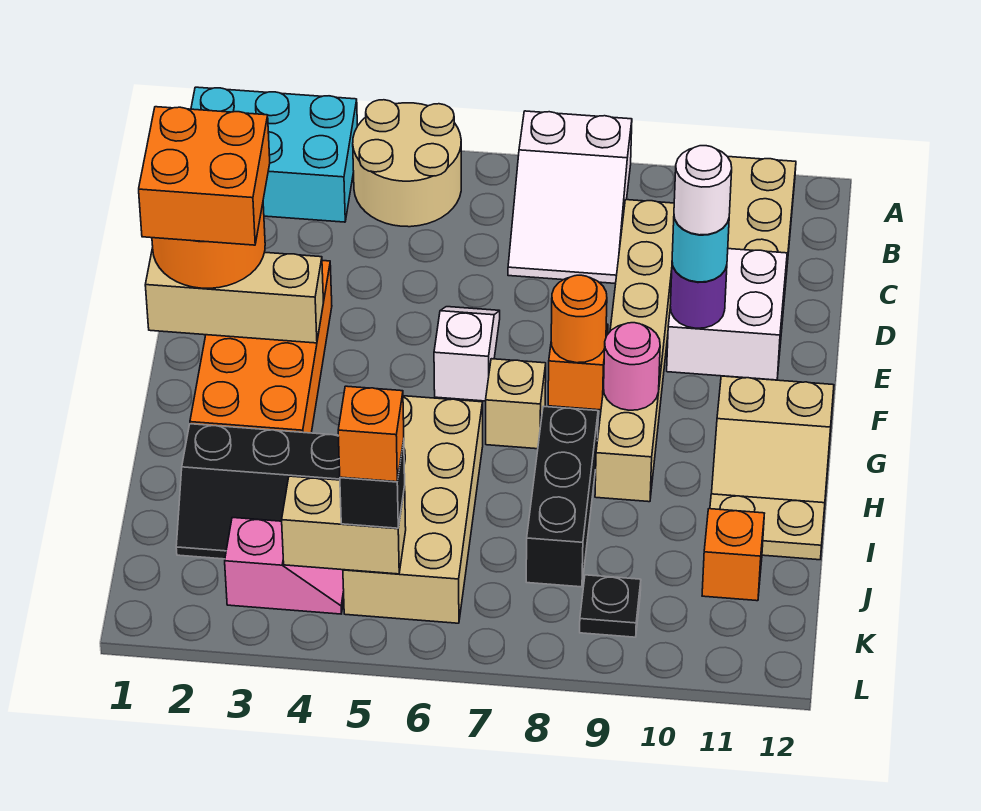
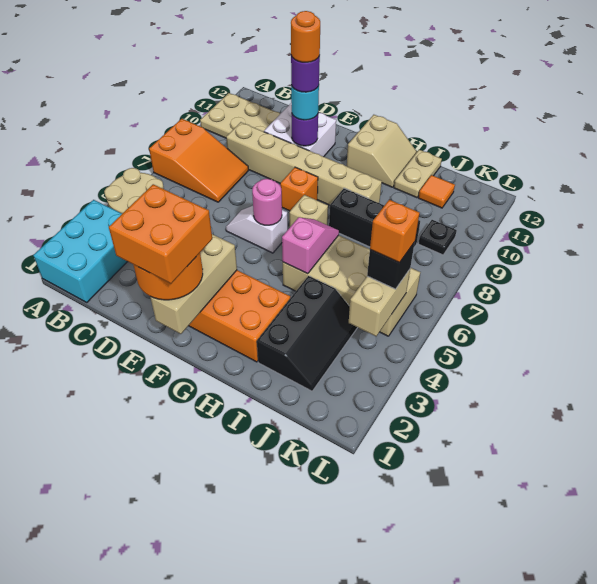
white 2x3 slope [508,111,632,284] -> orange 2x3 slope [149,119,248,202]
white 1x1 round brick [674,146,732,235] -> purple 1x1 round brick [291,56,320,92]
orange 1x1 round brick [551,275,607,363] -> orange 1x1 round brick moved to [291,11,320,62]
pink 1x1 round brick [604,323,660,410] -> pink 1x1 round brick moved to [252,179,282,225]
orange 1x1 brick [702,509,764,601] -> orange 1x1 tile [418,175,455,208]
pink 1x2 slope [225,518,344,614] -> pink 1x2 slope moved to [282,217,339,274]

